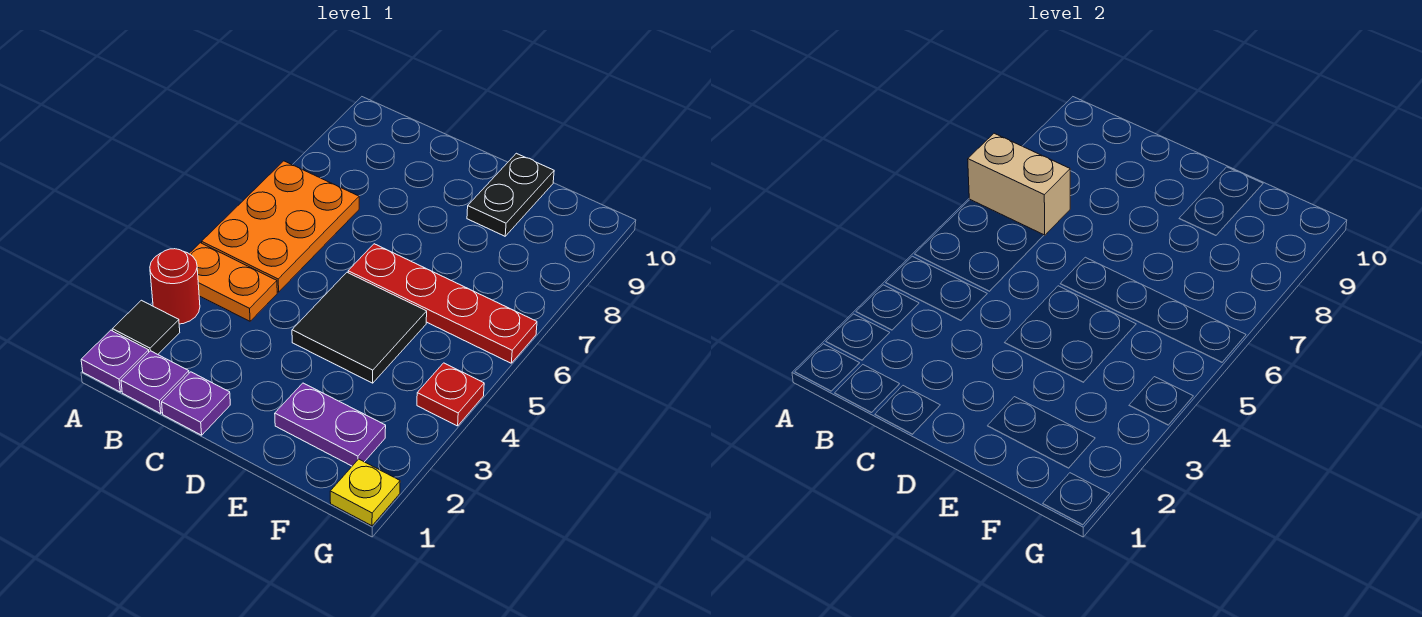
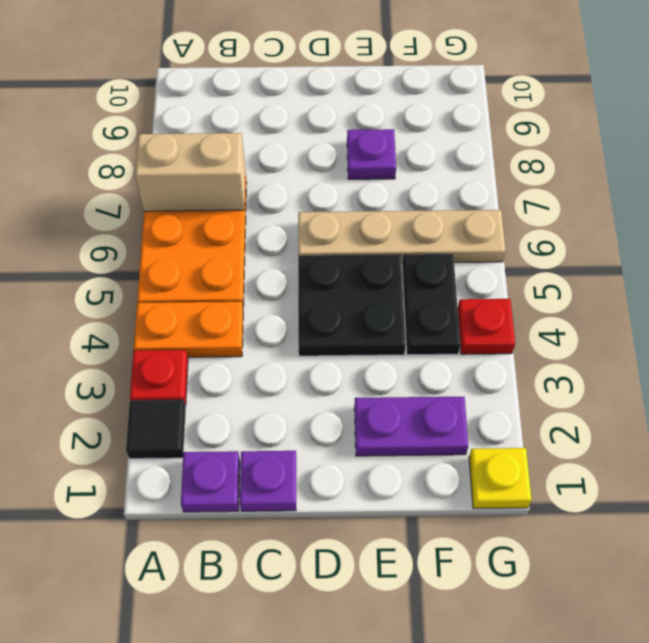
purple 1x1 plate [81,330,149,392] -> purple 1x1 plate moved to [347,129,396,179]
red 1x1 round brick [150,249,200,324] -> red 1x1 plate [130,350,188,406]
black 2x2 tile [292,272,427,383] -> black 2x2 plate [298,254,406,356]
red 1x4 plate [348,244,537,363] -> tan 1x4 plate [298,210,505,263]
black 1x2 plate [467,153,554,236] -> black 1x2 plate moved to [402,254,460,355]

